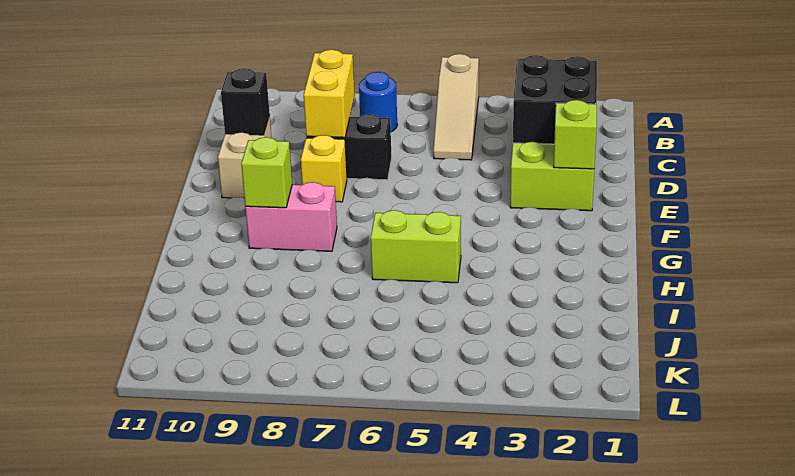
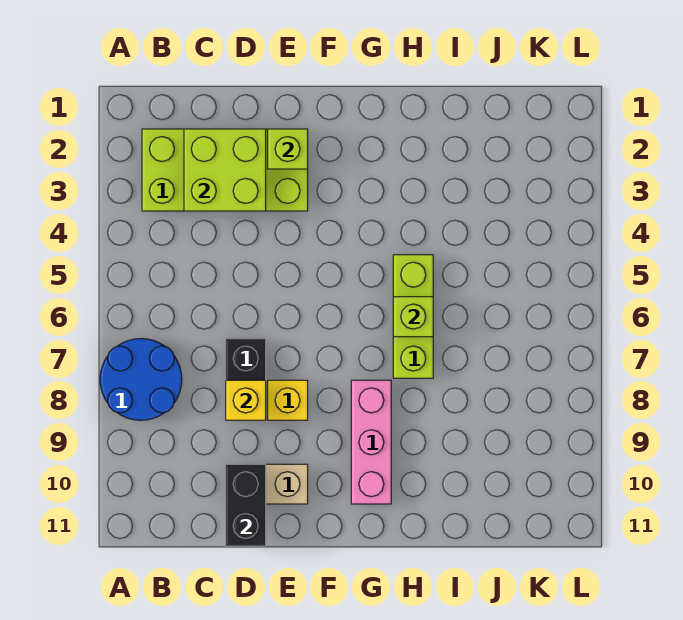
tan 1x3 slope [433,54,479,160] -> none
blue 1x1 round brick [359,72,397,132] -> blue 2x2 round brick [100,339,182,420]
black 2x2 brick [513,55,597,144] -> lime 2x2 brick [184,129,266,211]
yellow 1x2 brick [304,50,355,138] -> yellow 1x1 brick [226,380,266,420]
black 1x1 brick [221,68,270,135] -> black 1x2 brick [226,464,266,546]
pink 1x2 brick [245,182,337,251] -> pink 1x3 brick [351,380,391,504]
lime 1x1 brick [241,137,292,208] -> lime 1x1 brick moved to [393,297,433,337]
lime 1x2 brick [371,210,461,283] -> lime 1x3 brick [393,255,433,378]

